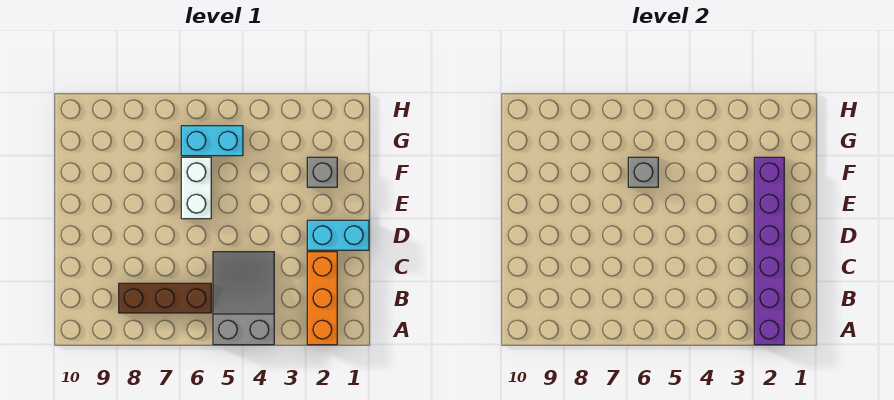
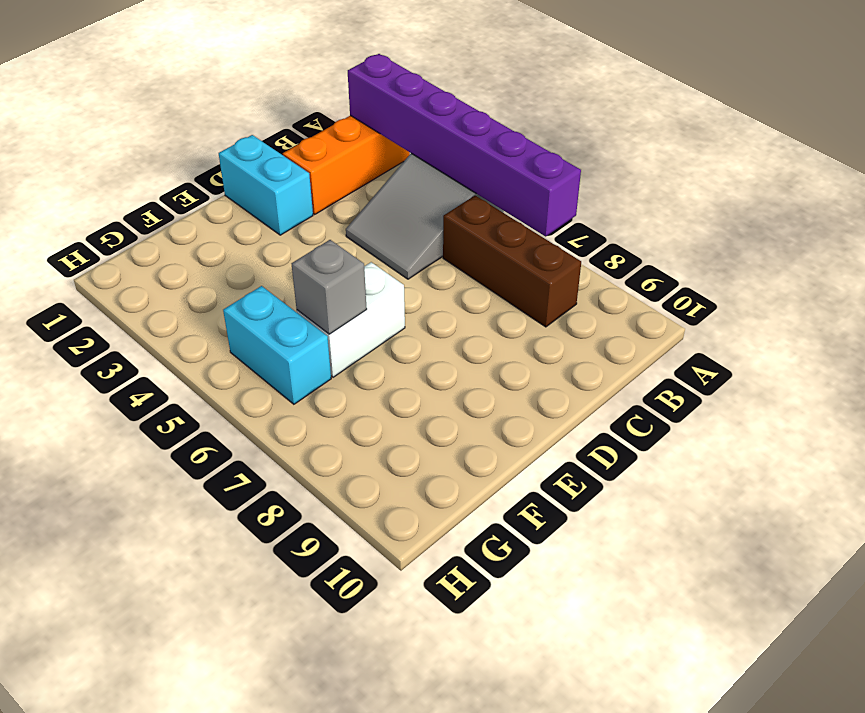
purple 1x6 brick [754,157,784,345] -> purple 1x6 brick turned to [348,54,581,236]
grey 1x1 brick [307,157,337,187] -> none

